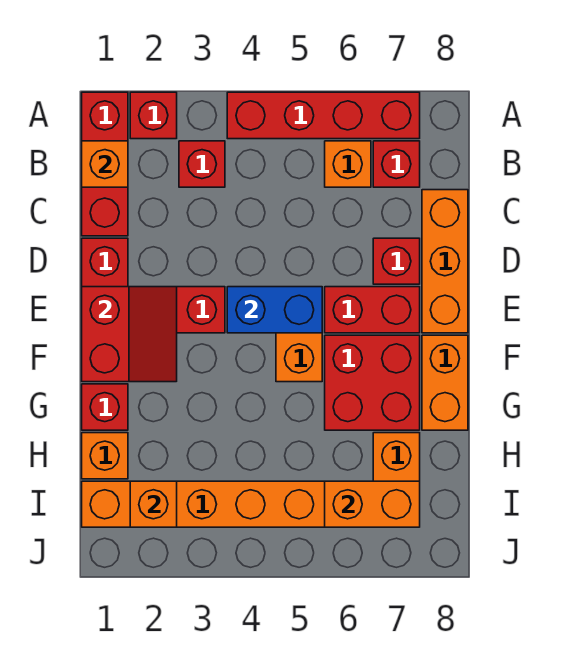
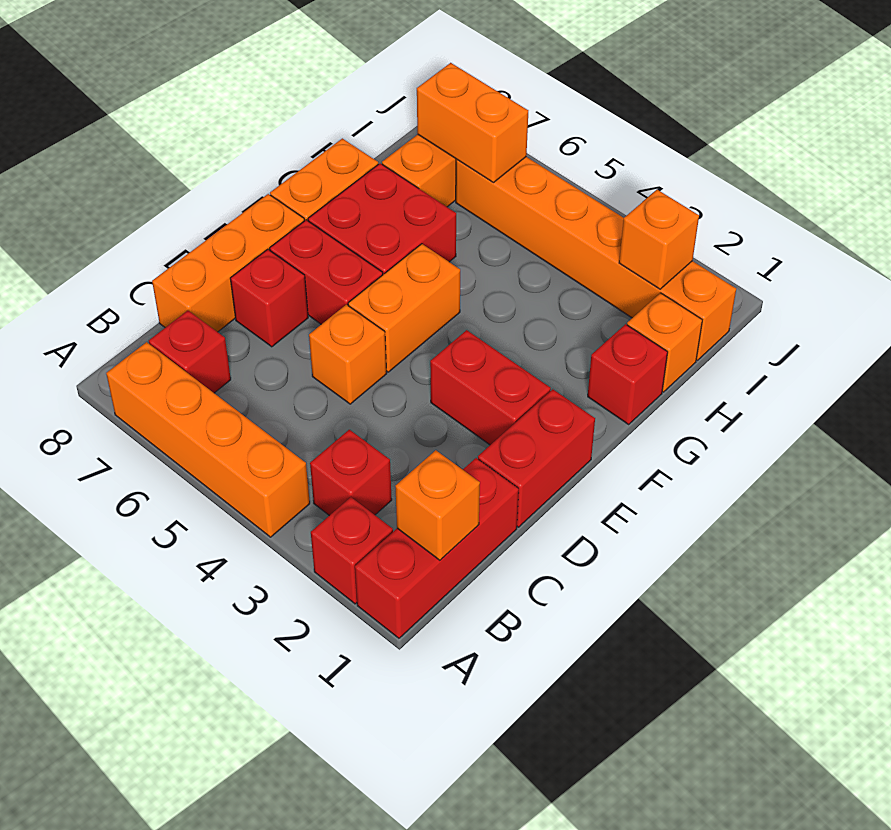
red 1x4 brick [227,92,420,139] -> orange 1x4 brick [106,342,310,537]
orange 1x1 brick [325,141,371,187] -> orange 1x1 brick moved to [309,305,387,404]
red 2x2 slope [82,287,177,382] -> none
blue 1x2 brick [227,287,322,333] -> none

